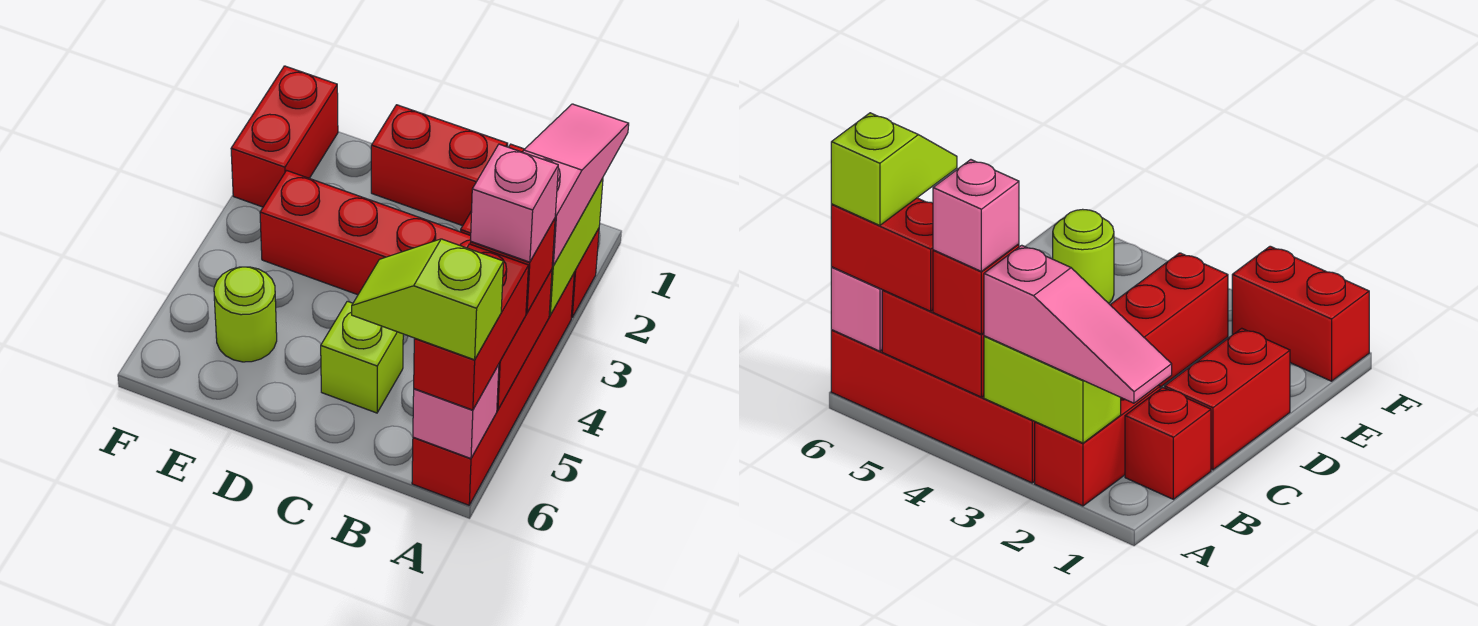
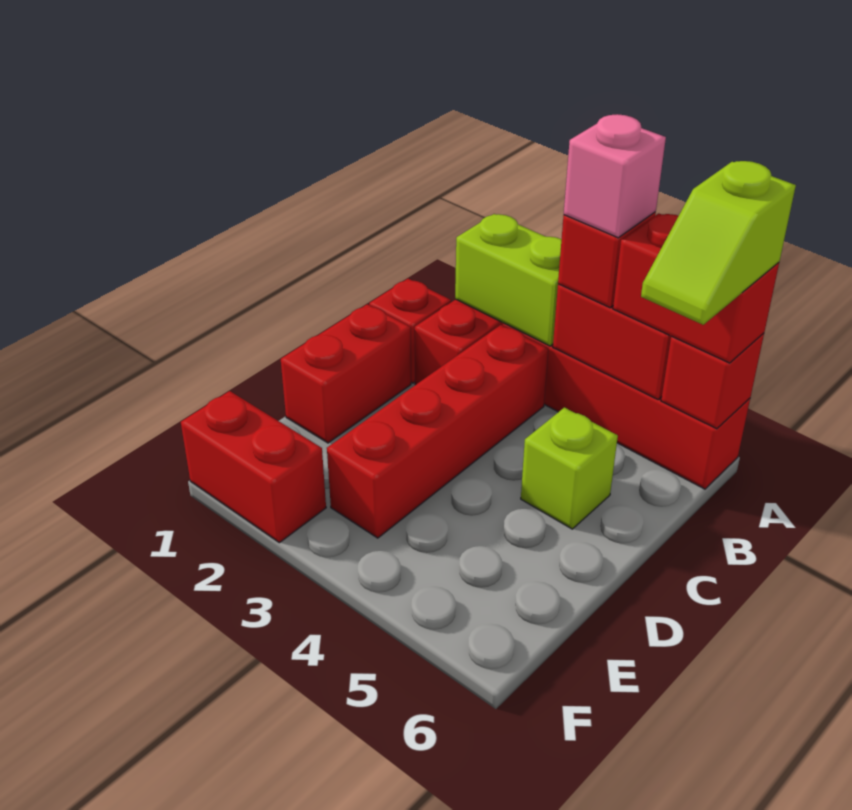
pink 1x3 slope [523,104,629,266] -> none
pink 1x1 brick [413,364,499,458] -> red 1x1 brick [661,333,764,429]
lime 1x1 round brick [214,267,277,362] -> none

